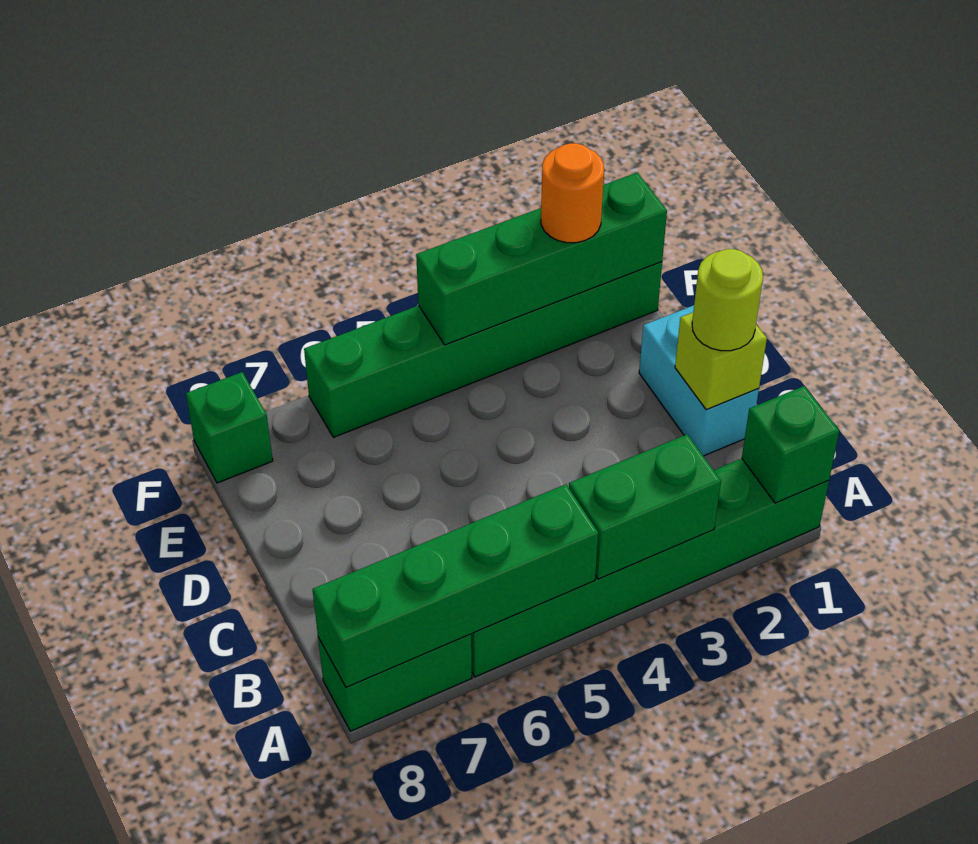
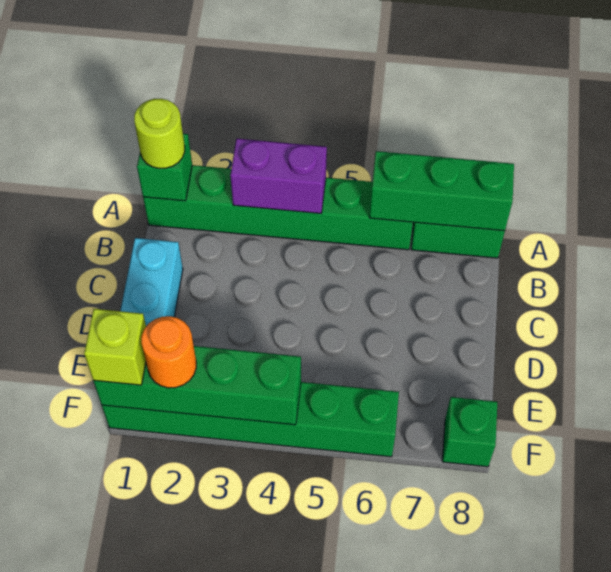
green 1x2 brick [569,434,721,579] -> purple 1x2 brick [230,139,327,214]
green 1x4 brick [313,484,598,687] -> green 1x3 brick [369,151,514,231]
lime 1x1 brick [675,312,767,410] -> lime 1x1 brick moved to [84,309,146,385]
lime 1x1 round brick [692,249,763,351] -> lime 1x1 round brick moved to [134,99,185,168]

